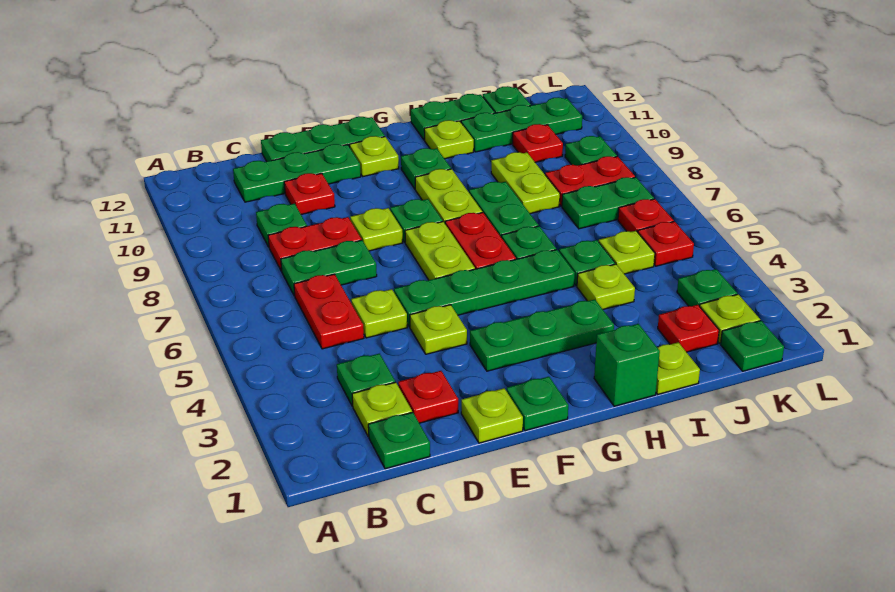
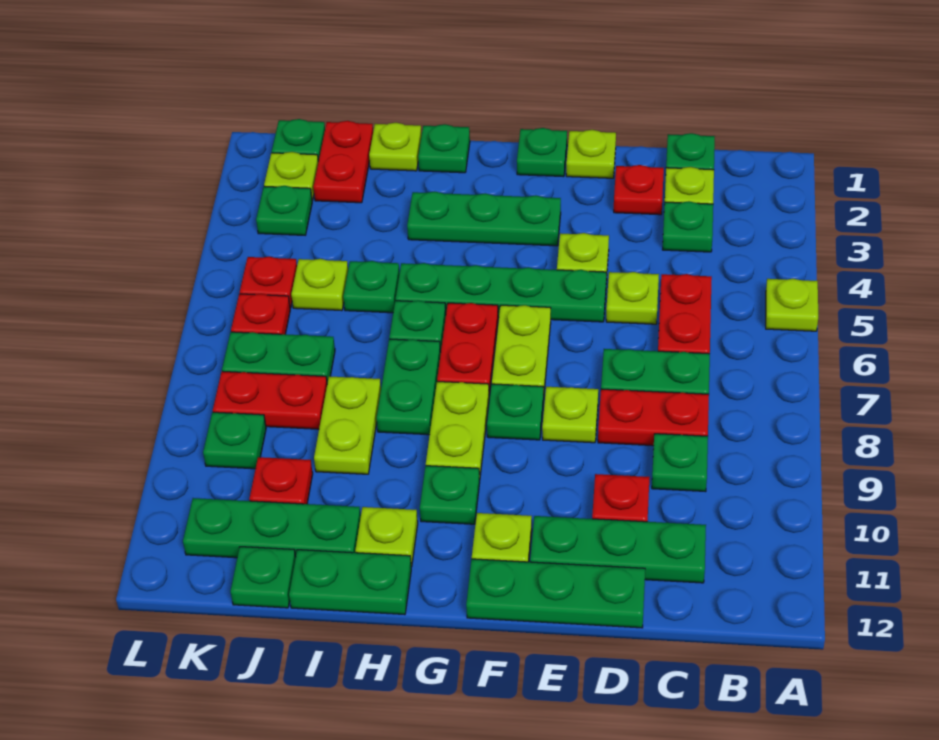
green 1x1 brick [594,324,660,406] -> green 1x1 plate [418,124,470,173]
lime 1x1 plate [577,264,635,309] -> lime 1x1 plate moved to [766,279,818,331]
red 1x1 plate [658,305,719,352] -> red 1x2 plate [313,121,373,203]

